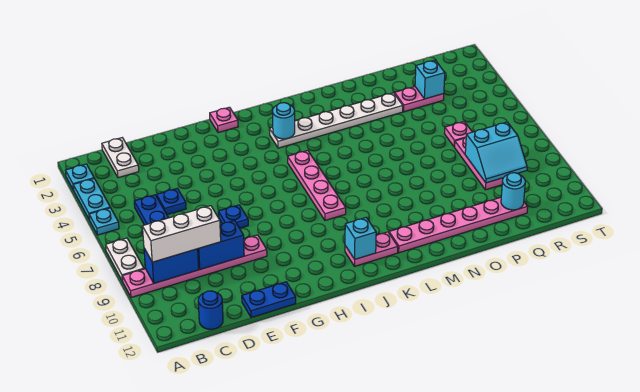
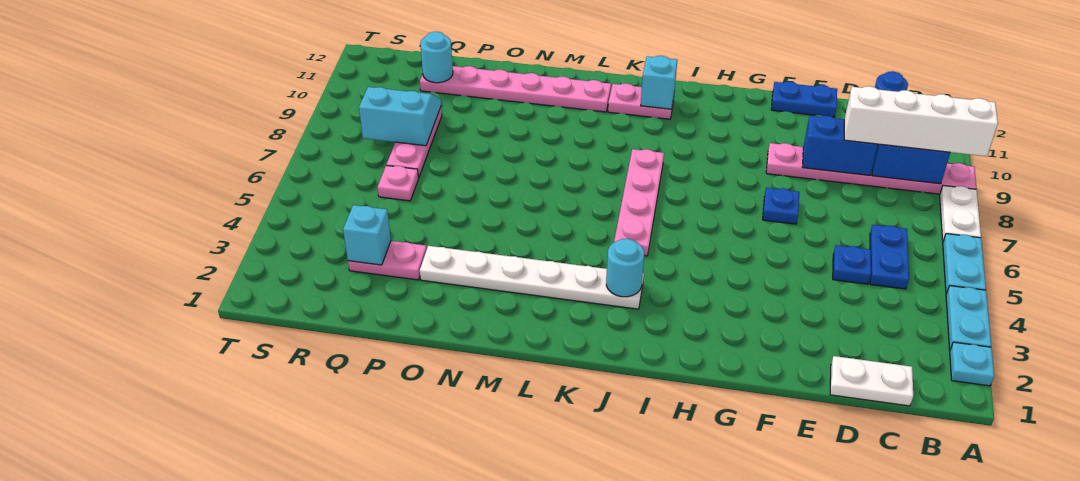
cyan 1x1 plate [89,208,119,235] -> cyan 1x2 plate [943,234,986,294]
white 1x3 brick [142,206,221,262] -> white 1x4 brick [844,86,998,156]
white 1x2 plate [102,138,139,178] -> white 1x2 plate turned to [830,356,913,406]
pink 1x1 plate [210,107,238,133] -> none

